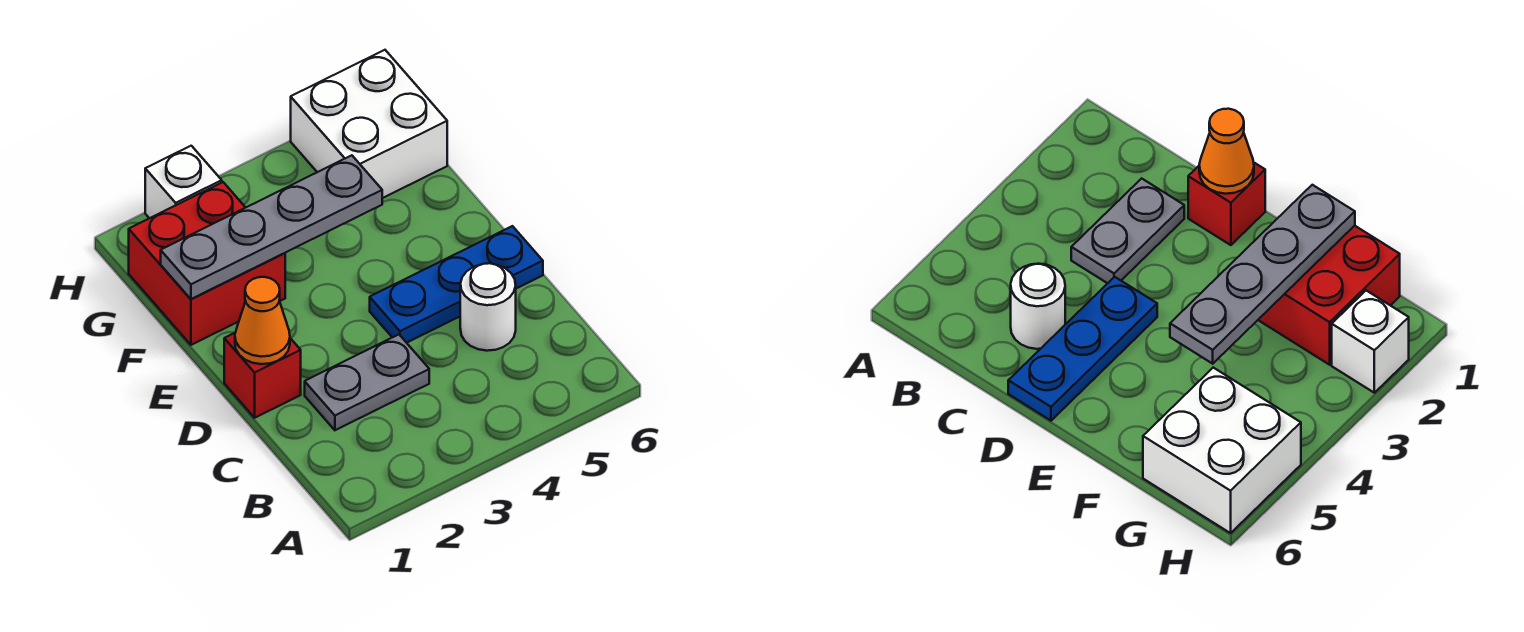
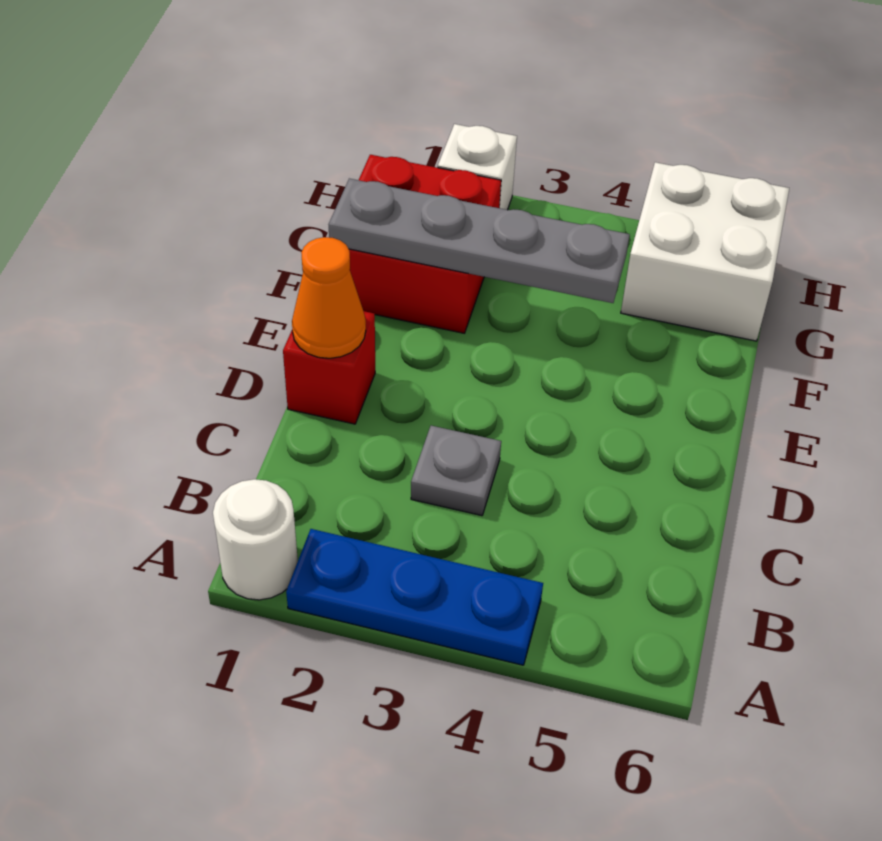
grey 1x2 plate [305,335,429,430] -> grey 1x1 plate [411,426,501,516]
white 1x1 round brick [460,263,516,351] -> white 1x1 round brick moved to [213,479,298,600]
blue 1x3 plate [370,226,543,343] -> blue 1x3 plate moved to [286,529,543,665]

